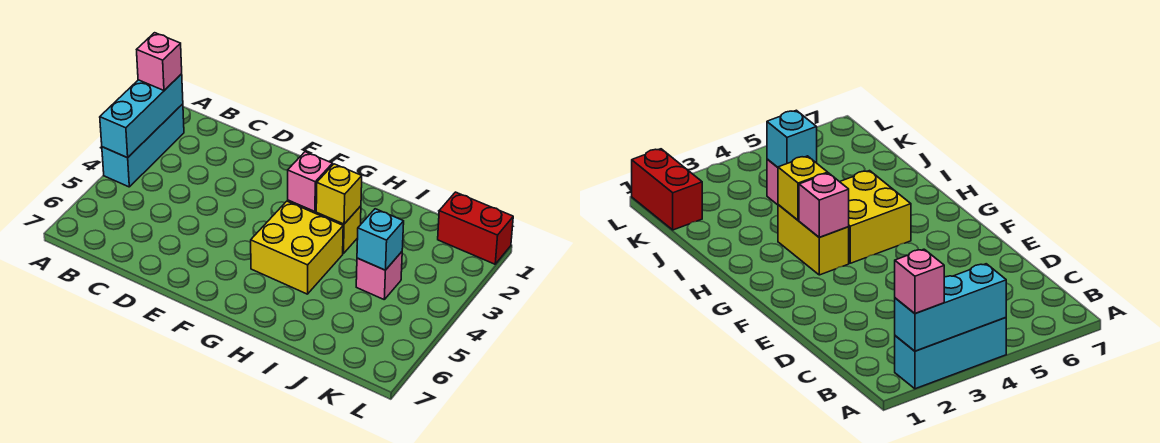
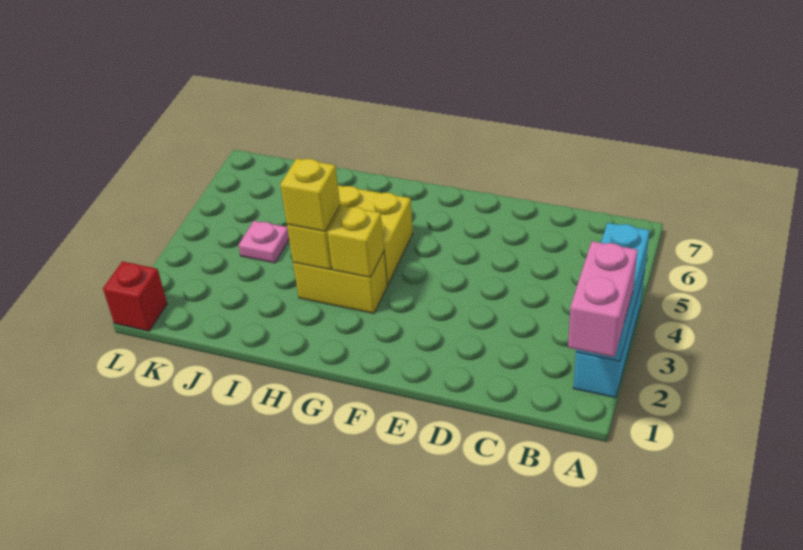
pink 1x1 brick [137,33,182,90] -> pink 1x2 brick [568,241,638,357]
pink 1x1 brick [288,152,333,212] -> yellow 1x1 brick [327,206,384,277]
none -> yellow 1x1 brick [280,158,340,231]
pink 1x1 brick [356,252,402,299] -> pink 1x1 plate [239,221,289,263]
cyan 1x1 brick [357,209,404,270] -> none
red 1x2 brick [438,192,513,264] -> red 1x1 brick [103,261,167,331]

